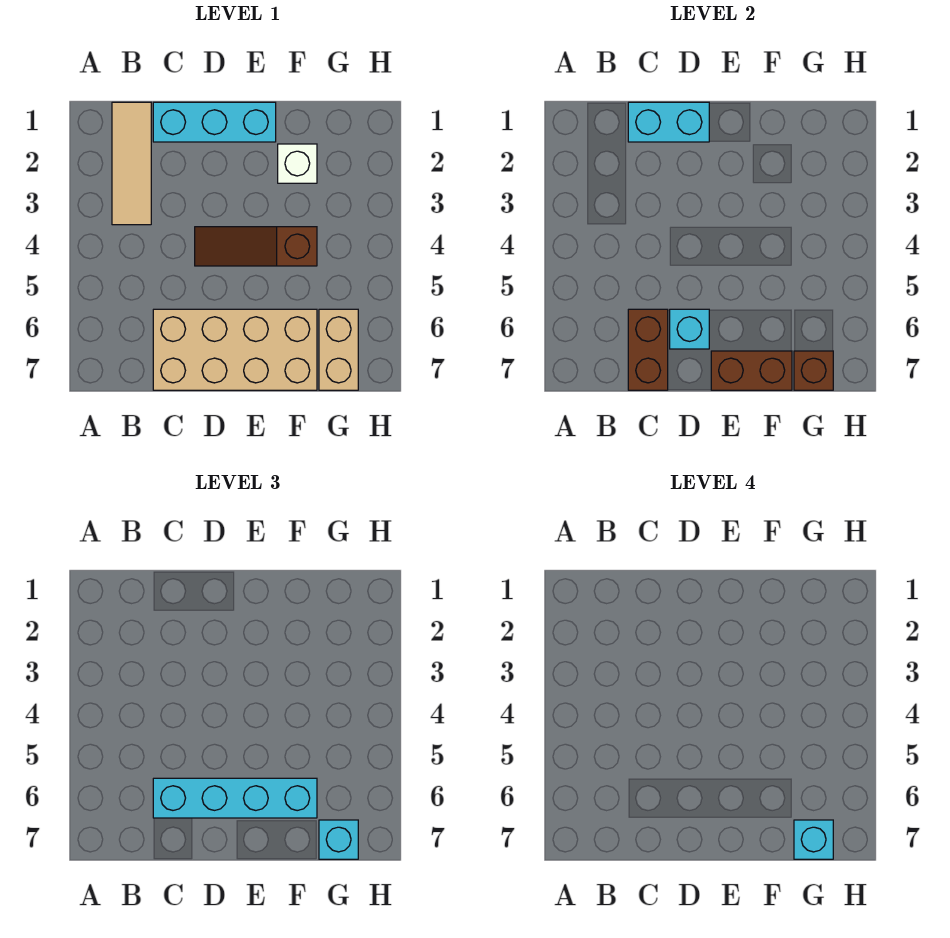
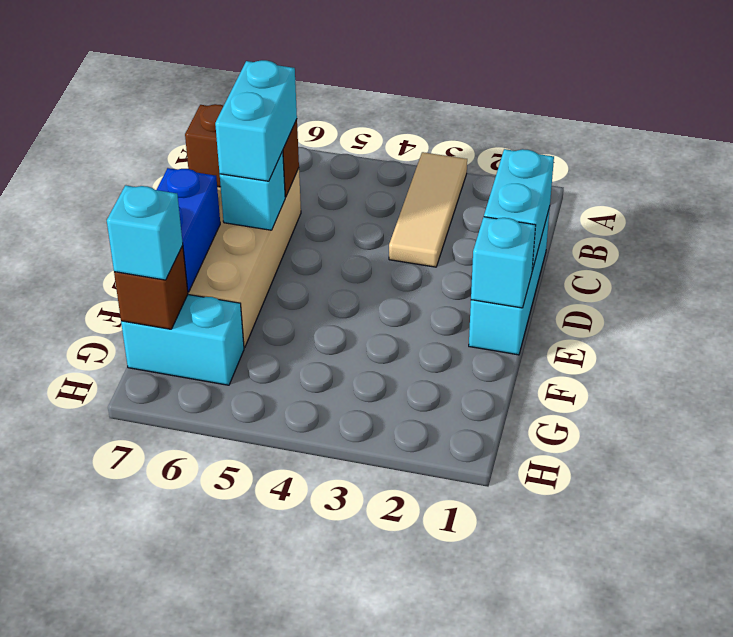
tan 1x3 tile [112,102,151,225] -> tan 1x3 tile turned to [389,152,467,267]
cyan 1x4 brick [153,778,317,818] -> cyan 1x2 brick [215,60,297,181]
brown 1x3 slope [195,227,317,266] -> none
brown 1x2 brick [711,351,792,390] -> blue 1x2 brick [157,168,220,292]
white 1x1 brick [278,144,317,183] -> none
tan 1x2 brick [319,309,358,390] -> cyan 1x2 brick [121,295,244,385]
cyan 1x1 brick [794,820,833,859] -> cyan 1x1 brick moved to [471,217,536,308]

